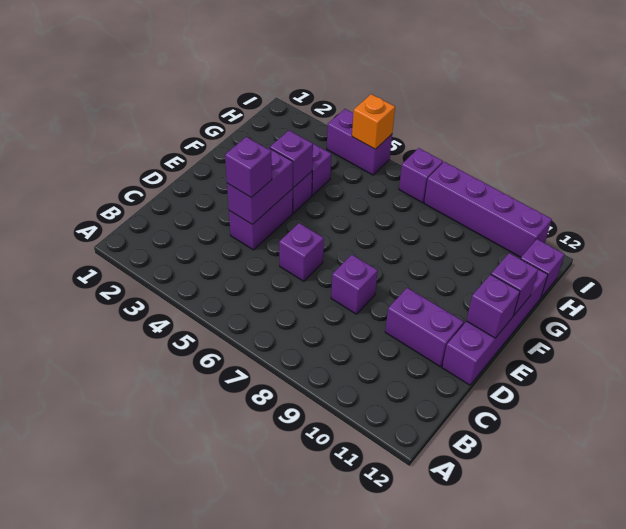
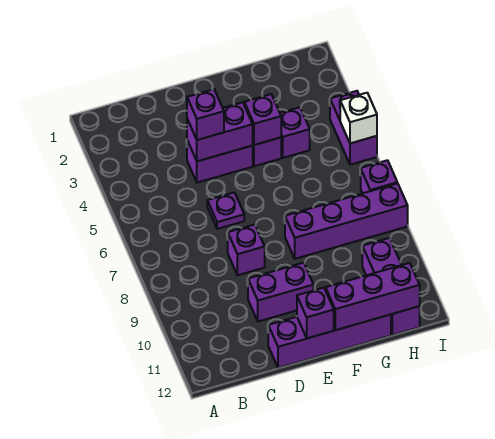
purple 1x1 brick [279,223,324,281] -> purple 1x1 plate [207,192,244,229]
purple 1x2 brick [385,288,464,367] -> purple 1x2 brick turned to [248,263,314,322]
purple 1x1 brick [491,253,538,316] -> purple 1x3 brick [326,263,420,330]
purple 1x1 brick [521,239,564,297] -> purple 1x3 brick [362,238,420,335]
orange 1x1 brick [352,94,395,149] -> white 1x1 brick [340,93,377,143]
purple 1x4 brick [424,162,552,257] -> purple 1x4 brick turned to [285,183,408,259]

